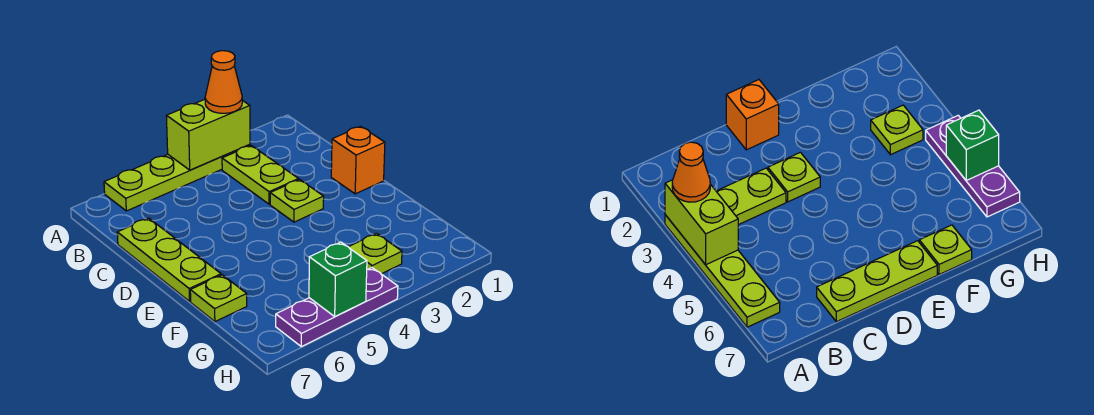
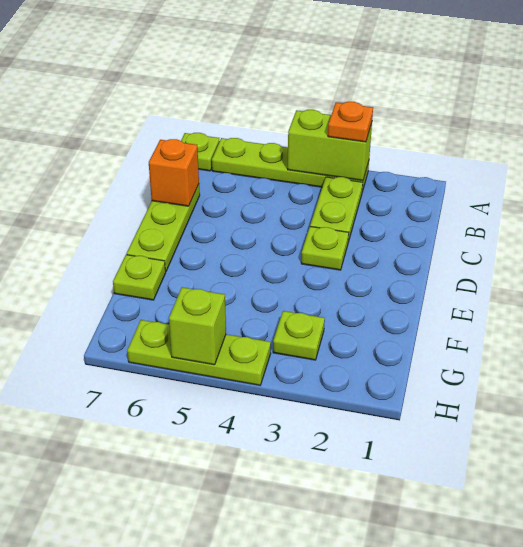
orange 1x1 cone [205,51,242,113] -> orange 1x1 plate [328,102,373,142]
none -> lime 1x1 plate [181,133,220,171]
orange 1x1 brick [331,126,385,194] -> orange 1x1 brick moved to [149,139,199,206]
purple 1x3 plate [276,268,398,347] -> lime 1x3 plate [127,320,271,385]
green 1x1 brick [309,242,367,317] -> lime 1x1 brick [169,287,226,365]

